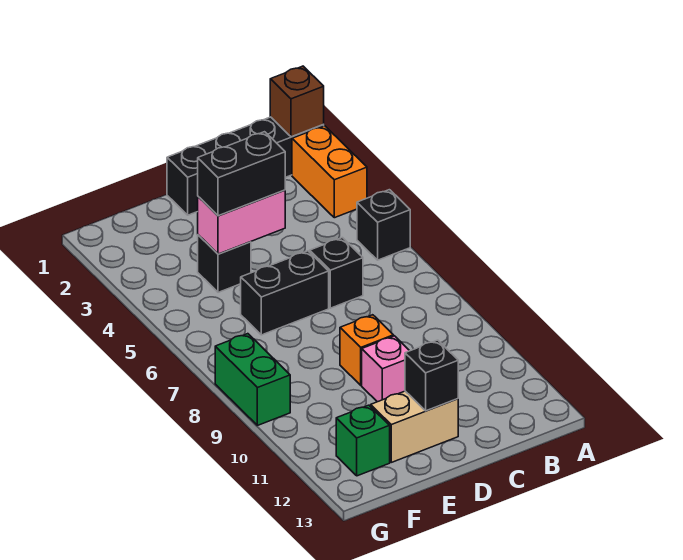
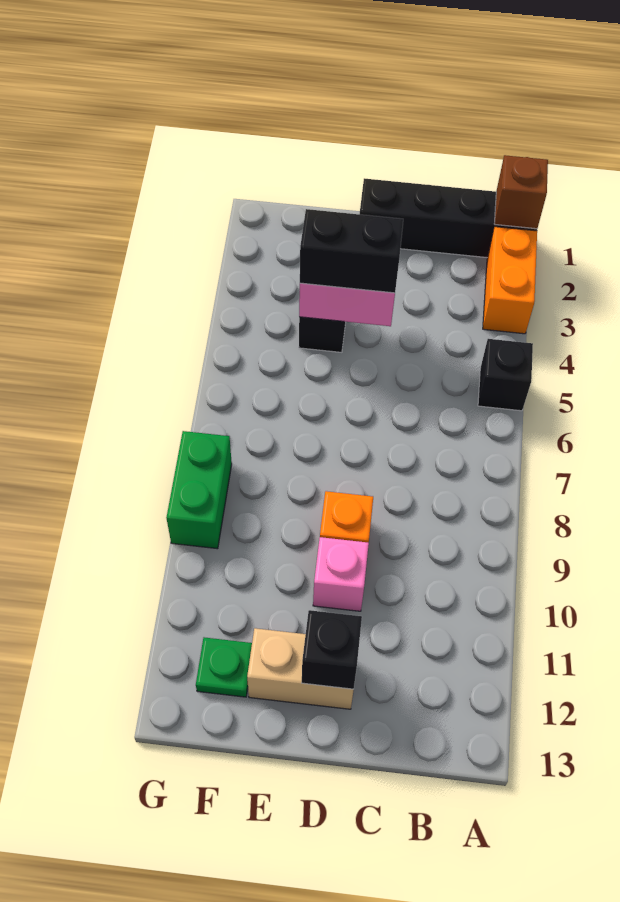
black 1x1 brick [310,238,363,308] -> none
black 1x2 brick [241,251,329,335] -> none
green 1x1 brick [336,405,390,476] -> green 1x1 plate [196,637,252,697]

